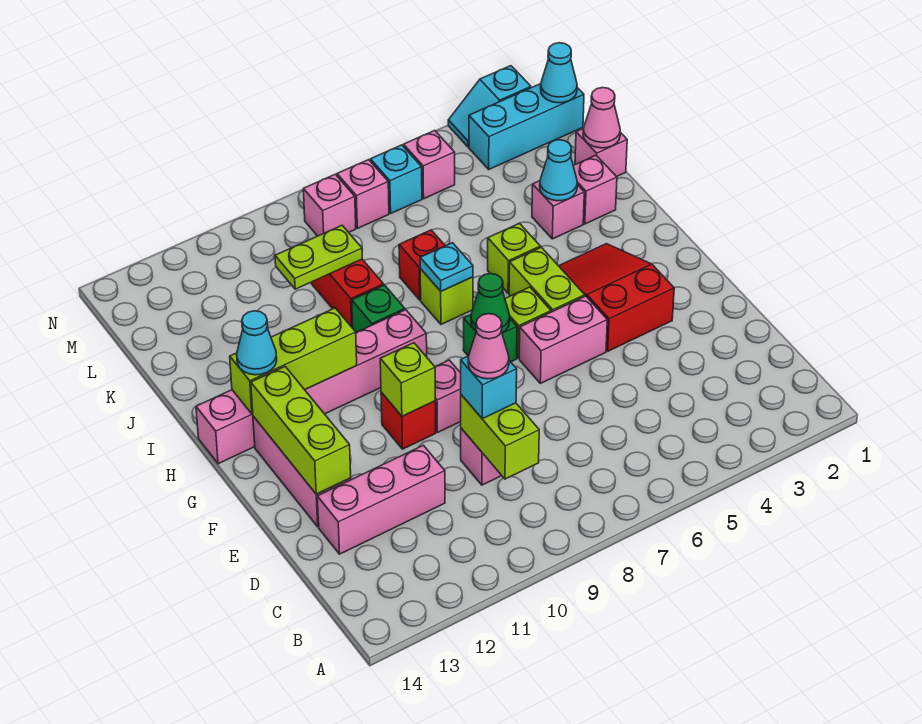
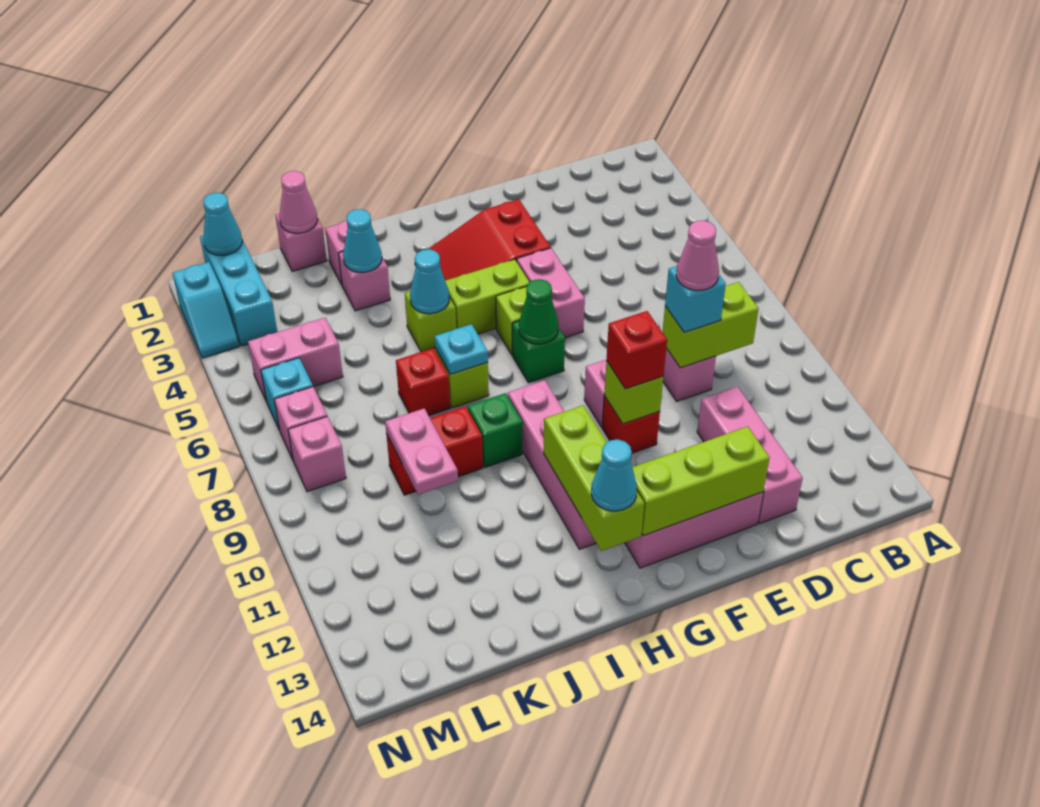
none -> red 1x1 brick [607,311,667,389]
pink 1x6 brick [196,310,427,464] -> pink 1x4 brick [508,380,596,549]
none -> cyan 1x1 cone [410,249,449,314]
lime 1x2 plate [275,226,362,289] -> pink 1x2 plate [385,408,458,494]
pink 1x1 brick [404,130,455,199] -> pink 1x2 brick [248,318,343,400]

